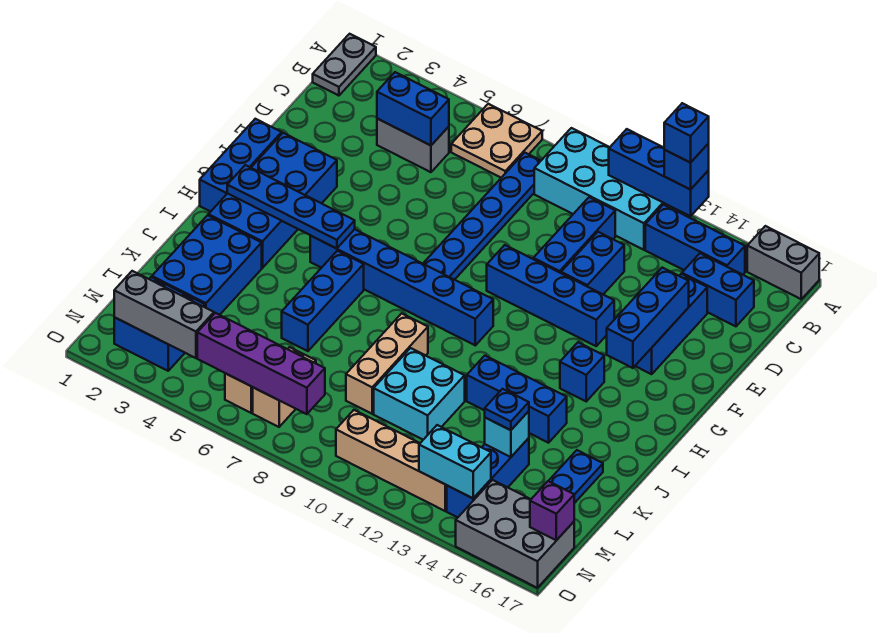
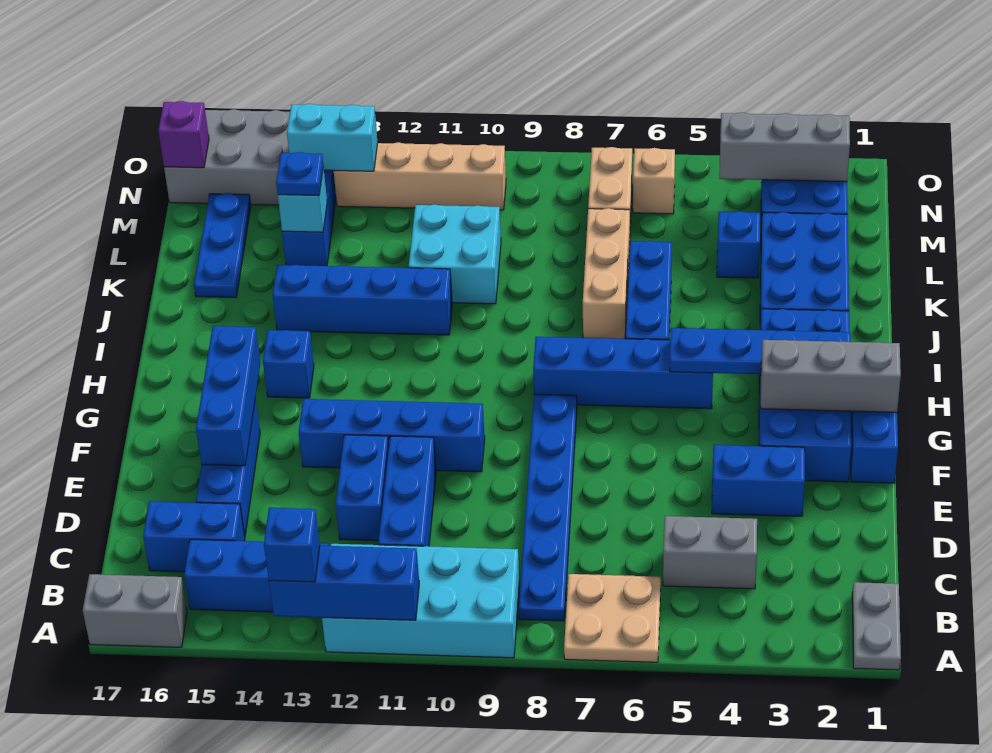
blue 1x1 brick [664,103,709,163] -> blue 1x1 brick moved to [717,211,760,278]
blue 1x2 brick [377,72,449,145] -> blue 1x2 brick moved to [712,445,805,516]
none -> grey 1x3 brick [761,340,901,412]
blue 1x6 brick [310,229,493,345] -> blue 1x4 brick [533,337,713,409]
tan 1x3 brick [346,313,428,414] -> tan 1x3 brick moved to [583,208,630,339]
blue 1x3 brick [467,356,567,443] -> blue 1x4 brick [273,265,452,335]
purple 1x4 brick [197,313,325,414] -> none

